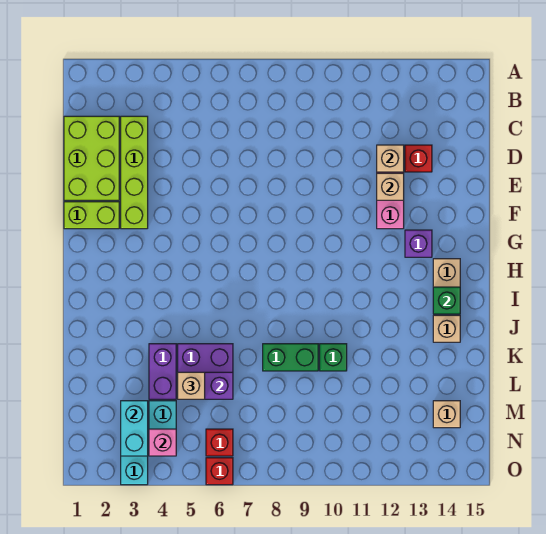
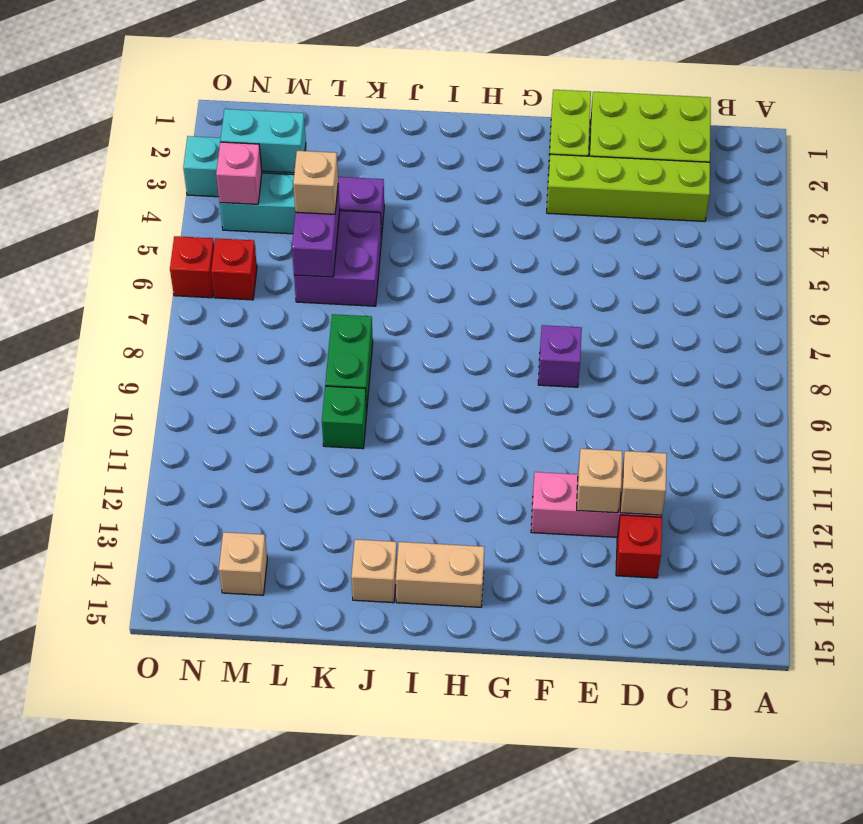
purple 1x1 brick [405,230,432,257] -> purple 1x1 brick moved to [538,325,582,387]
green 1x1 brick [433,287,460,314] -> none

